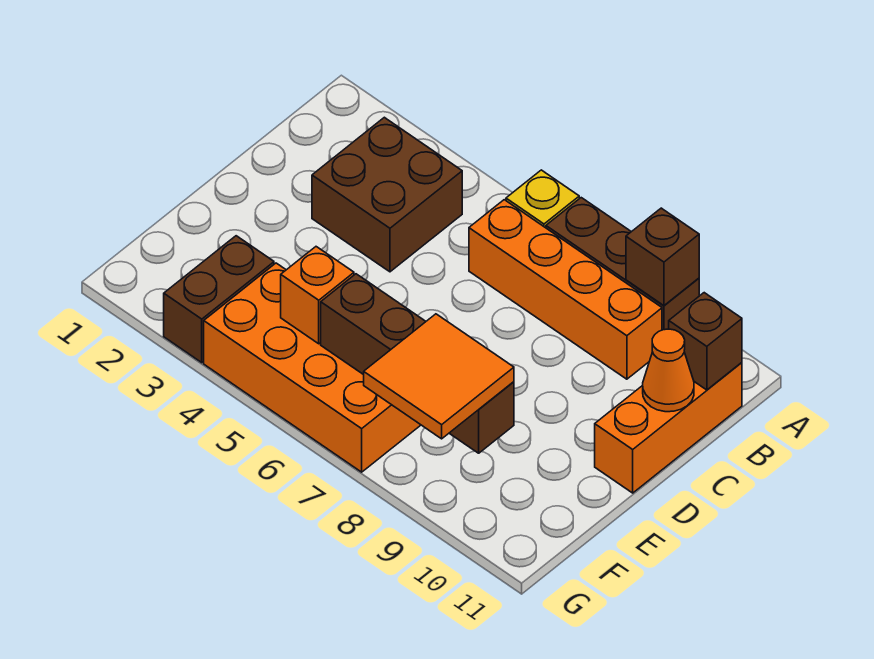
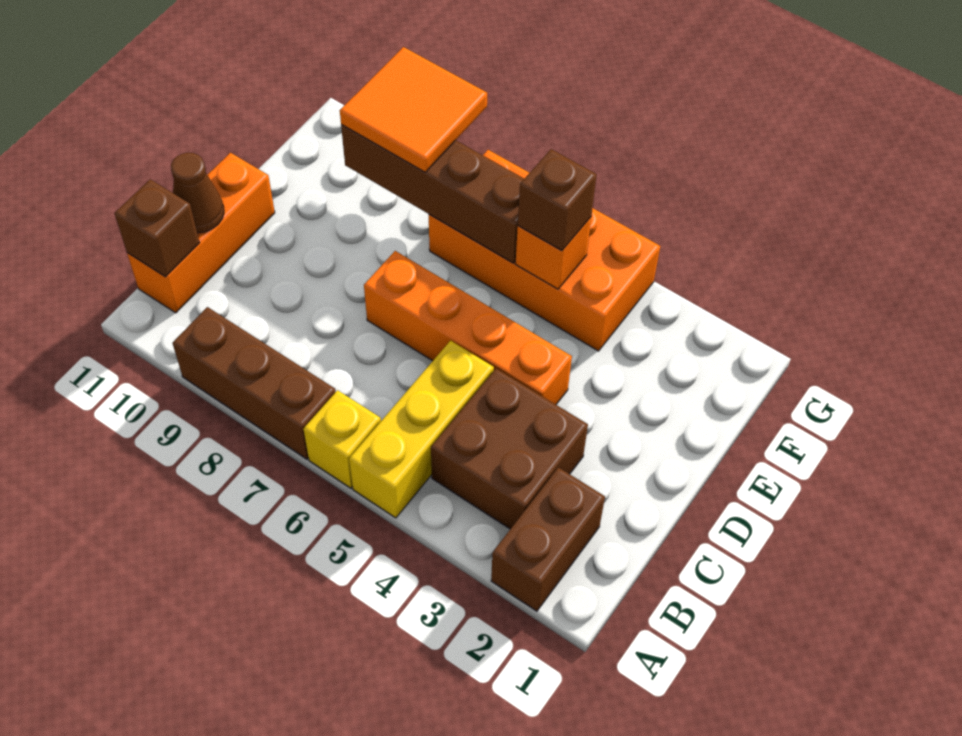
none -> yellow 1x3 brick [349,341,494,518]
brown 1x1 brick [626,208,699,306] -> brown 1x1 brick moved to [518,149,597,251]
orange 1x4 brick [469,200,662,379] -> orange 1x4 brick moved to [364,251,572,404]
orange 1x1 cone [643,329,694,412] -> brown 1x1 cone [171,153,224,233]
brown 1x2 brick [164,236,274,363] -> brown 1x2 brick moved to [491,467,605,611]

